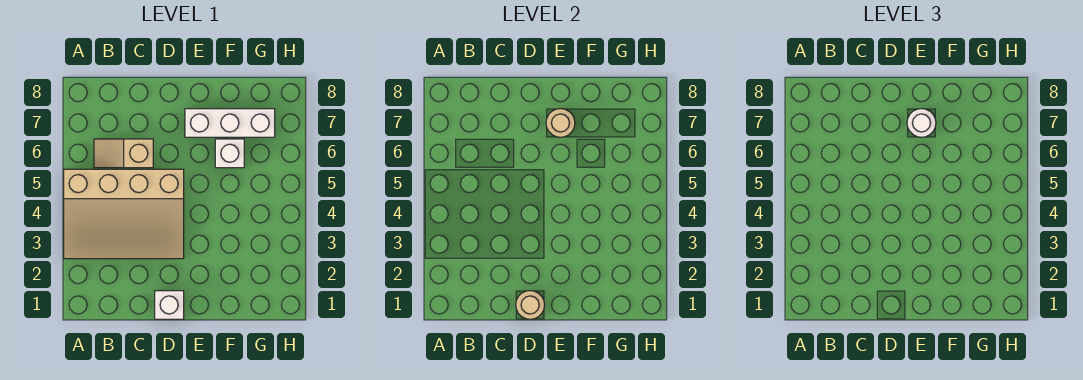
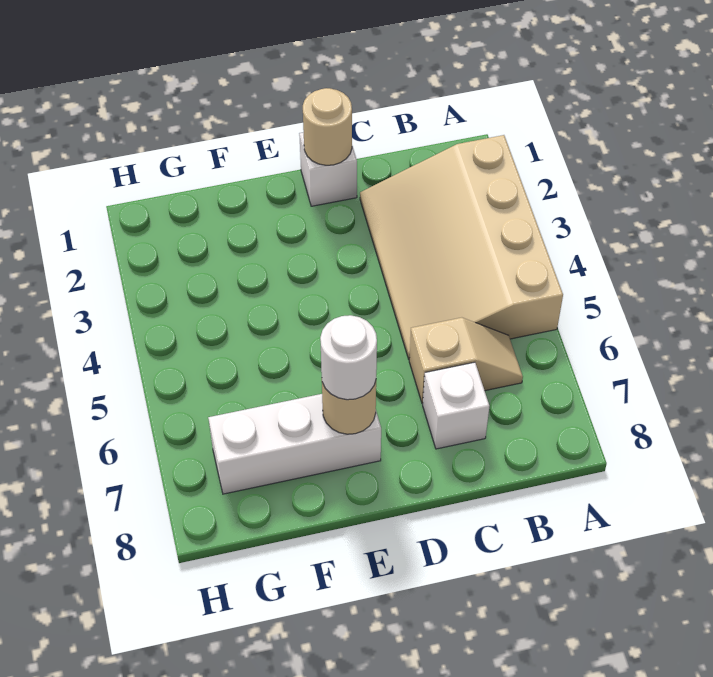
tan 3x4 slope [64,169,184,259] -> tan 3x4 slope turned to [360,135,563,359]
white 1x1 brick [215,139,244,168] -> white 1x1 brick moved to [423,362,489,449]

